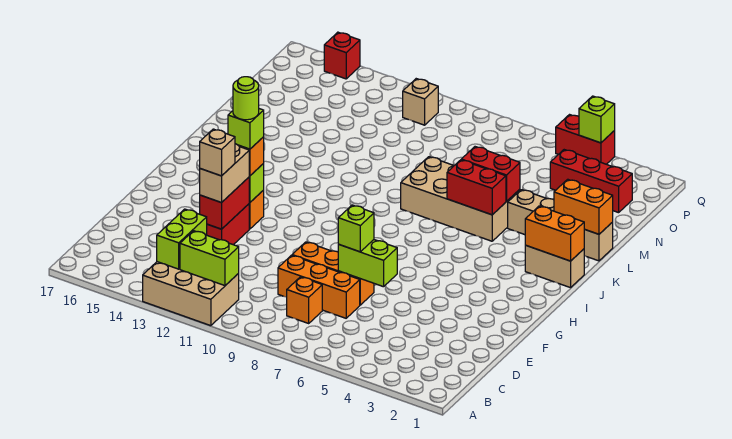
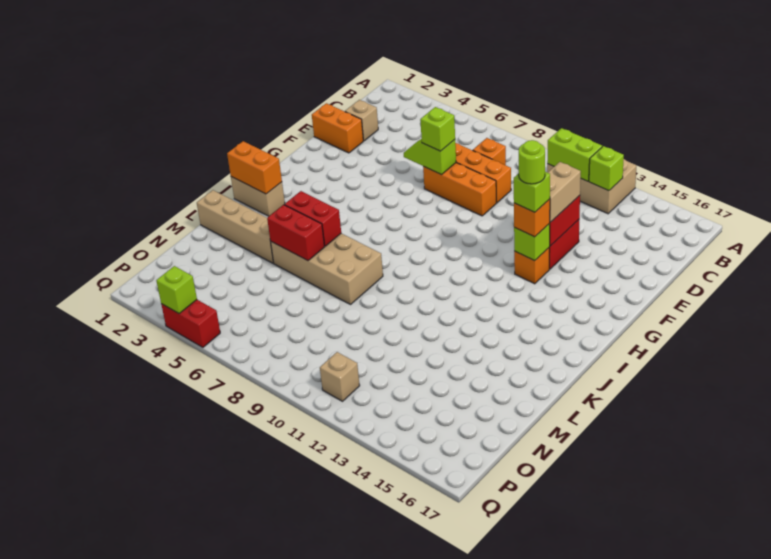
lime 1x2 brick [157,209,207,269] -> lime 1x1 brick [589,146,624,191]
lime 1x2 brick [338,240,397,287] -> lime 1x2 slope [404,139,456,175]
tan 1x1 brick [200,129,235,176] -> tan 1x1 brick moved to [345,100,378,141]
orange 1x2 brick [554,179,613,234] -> orange 1x2 brick moved to [312,103,363,153]
red 1x3 brick [550,150,632,213] -> none
red 1x1 brick [324,32,360,79] -> none

